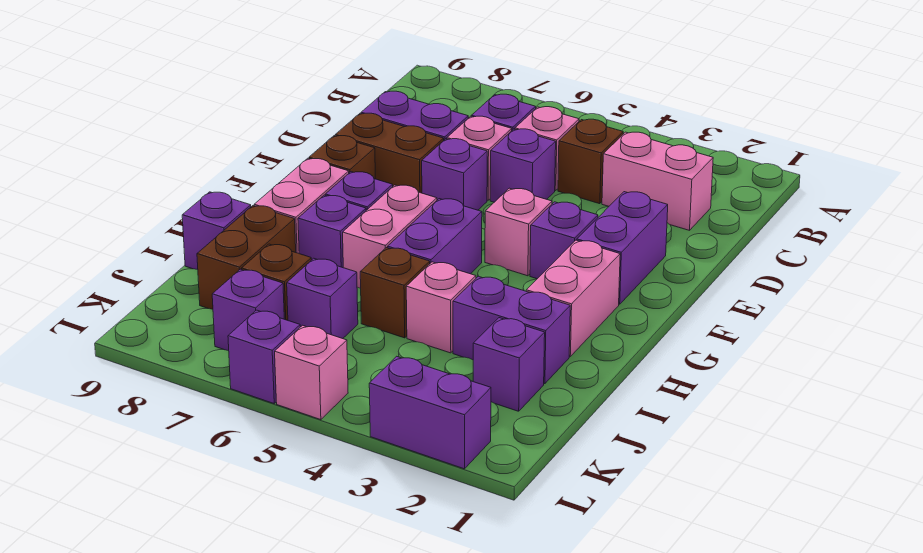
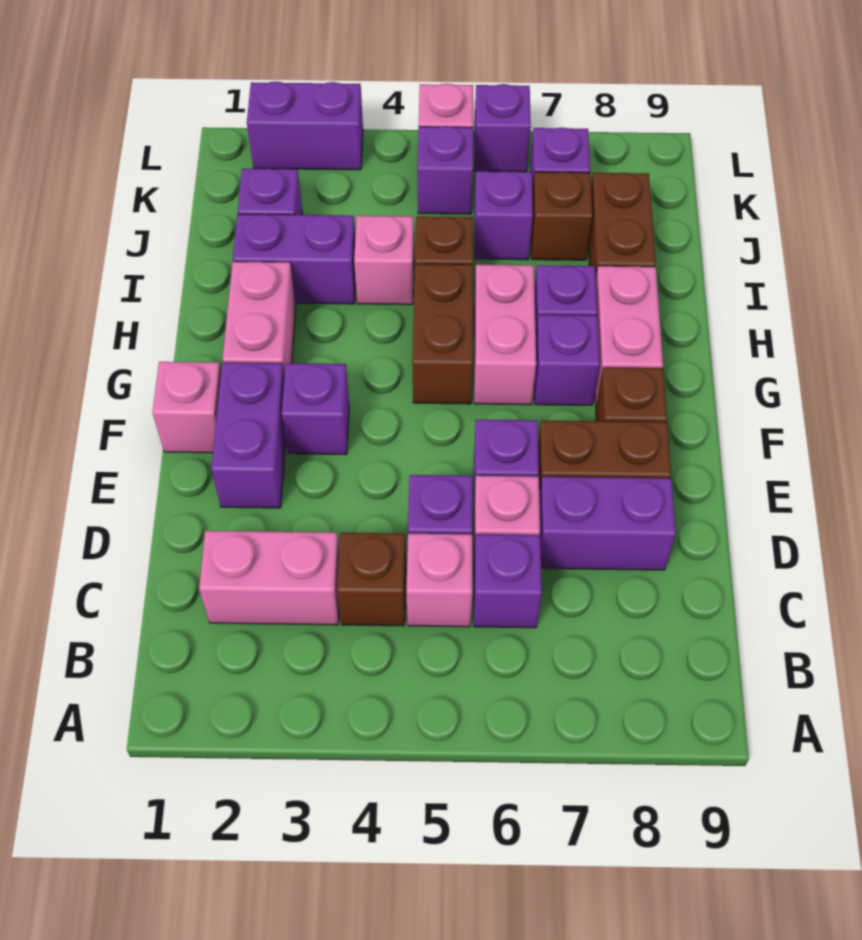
pink 1x1 brick [485,188,552,276] -> pink 1x1 brick moved to [153,362,221,453]
purple 1x2 brick [388,199,482,274] -> brown 1x2 brick [412,264,473,404]
purple 1x1 brick [182,192,251,270] -> purple 1x1 brick moved to [417,126,473,214]

